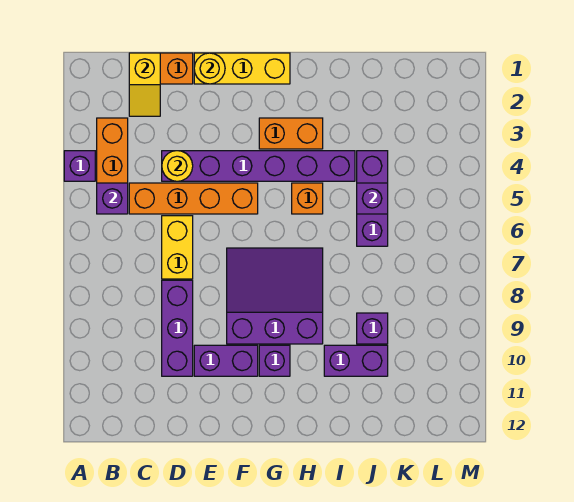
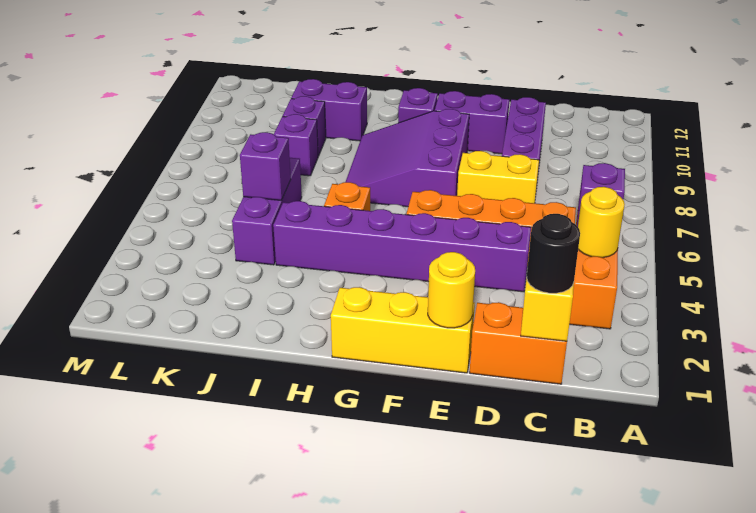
purple 1x1 brick [64,151,95,181] -> purple 1x1 brick moved to [274,114,318,176]
none -> black 1x1 round brick [527,214,580,293]
yellow 1x1 round brick [162,151,193,181] -> yellow 1x1 round brick moved to [578,187,625,258]
yellow 1x2 brick [162,216,193,279] -> yellow 1x2 brick turned to [457,151,539,203]
purple 3x3 slope [227,248,323,344] -> purple 3x3 slope turned to [346,109,469,207]
orange 1x2 brick [259,118,323,149] -> none

